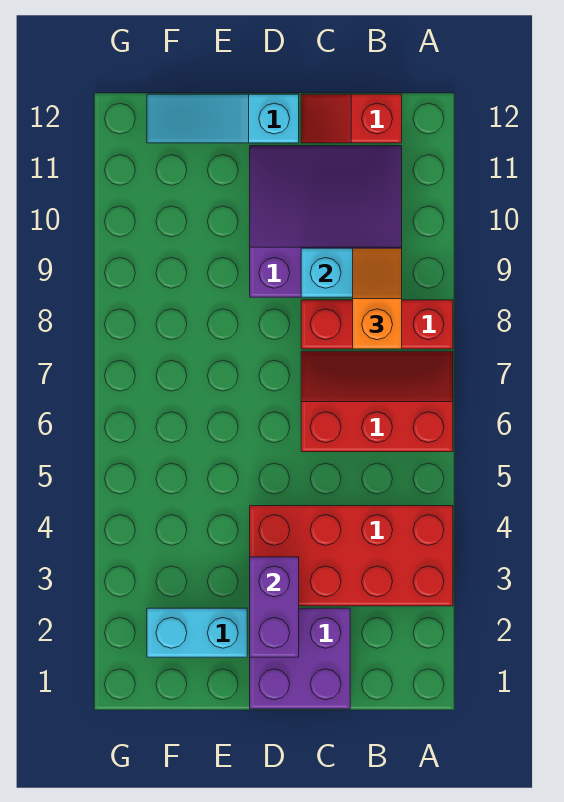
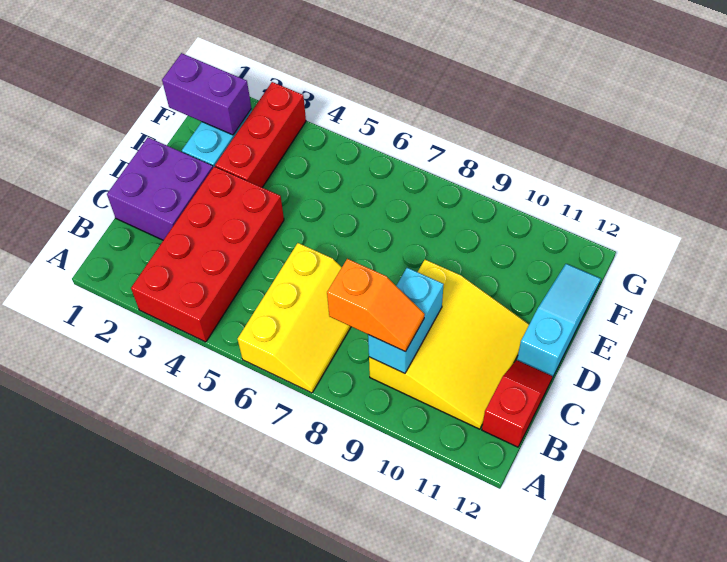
red 2x3 slope [301,351,453,452] -> yellow 2x3 slope [238,243,351,393]
red 1x3 brick [301,300,453,349] -> red 1x3 brick moved to [215,82,306,187]
purple 3x3 slope [250,146,402,297] -> yellow 3x3 slope [369,260,529,429]
purple 1x2 brick [250,557,299,657] -> purple 1x2 brick moved to [162,53,251,135]

